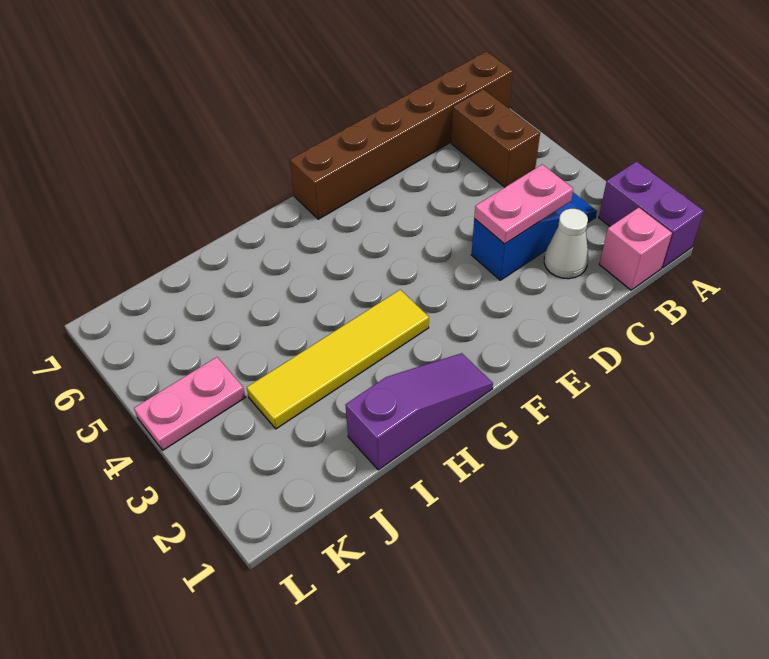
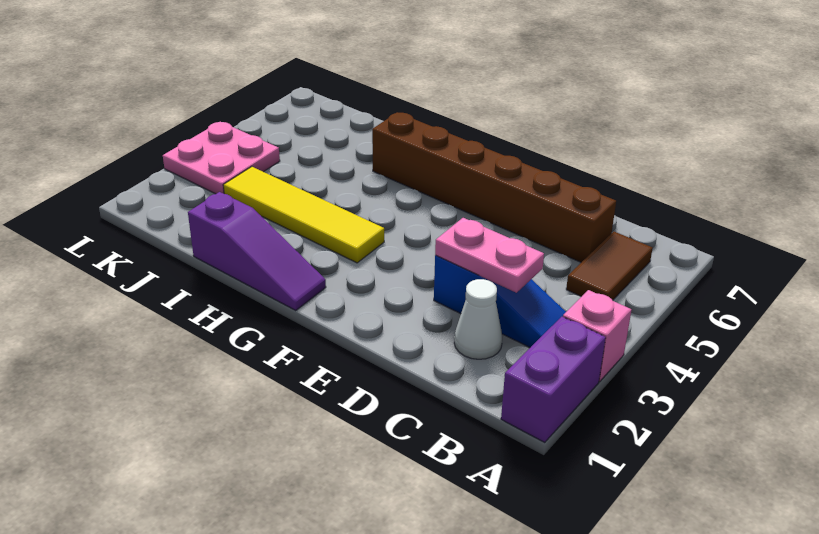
brown 1x6 brick [290,51,513,219] -> brown 1x6 brick moved to [372,112,616,262]
pink 1x1 brick [599,208,672,290] -> pink 1x1 brick moved to [563,290,631,382]
brown 1x2 brick [451,89,540,187] -> brown 1x2 tile [566,232,653,300]
pink 1x2 plate [134,357,245,450] -> pink 2x2 plate [163,122,280,194]

